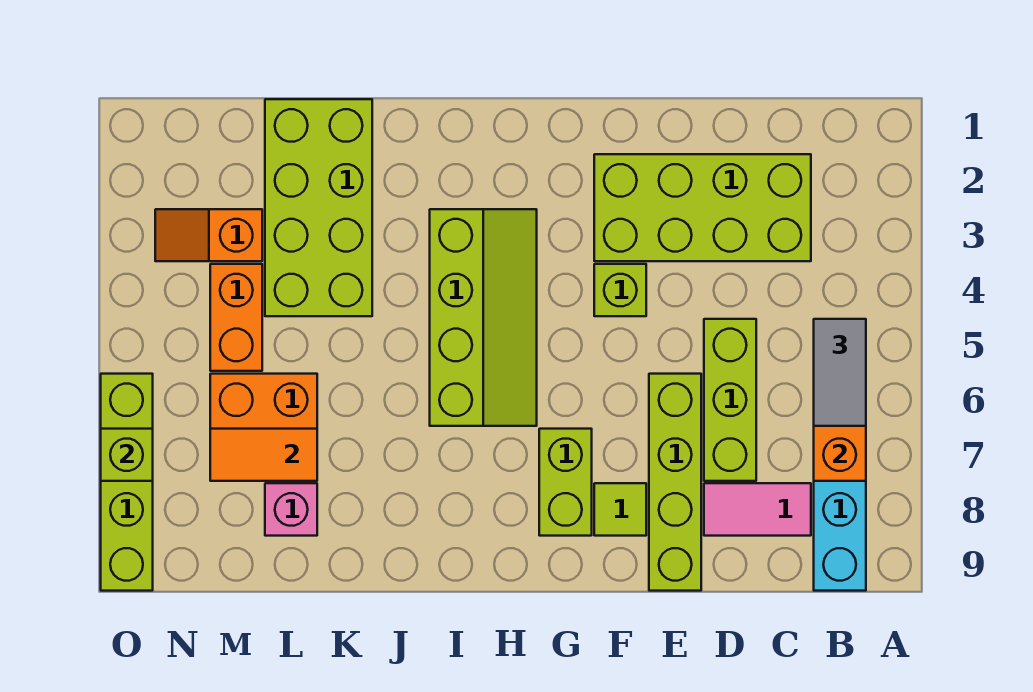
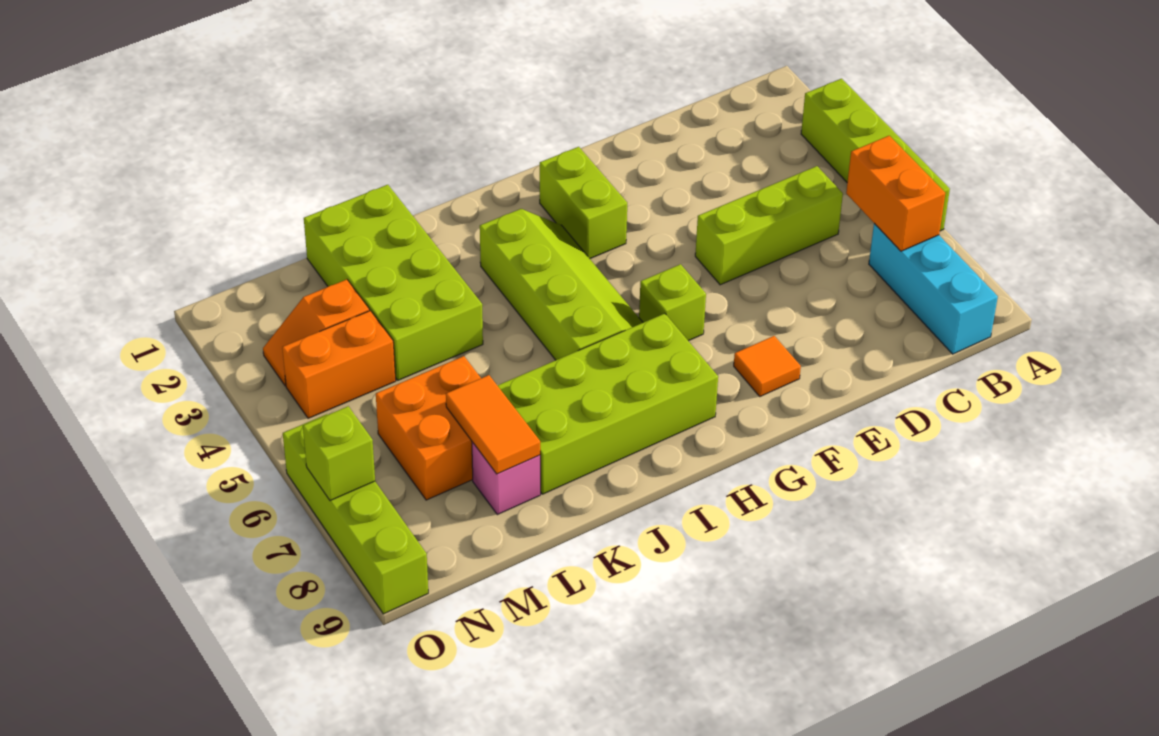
grey 1x2 tile [814,319,866,426] -> none
lime 2x4 brick [594,154,811,261] -> lime 2x4 brick moved to [497,313,718,494]
pink 1x2 tile [704,483,811,536] -> none
lime 1x3 brick [704,319,756,481] -> lime 1x3 brick turned to [695,166,843,285]
lime 1x4 brick [649,374,701,591] -> lime 1x4 brick moved to [801,79,950,231]
lime 1x1 brick [594,264,646,316] -> lime 1x1 brick moved to [639,264,706,341]
lime 1x1 tile [594,483,646,536] -> orange 1x1 tile [734,336,801,396]
lime 1x2 brick [539,429,592,536] -> lime 1x2 brick moved to [540,147,627,259]
orange 1x2 tile [210,429,317,481] -> orange 1x2 tile turned to [446,375,540,474]
orange 1x2 brick [210,264,262,371] -> orange 1x2 brick turned to [282,311,396,418]

